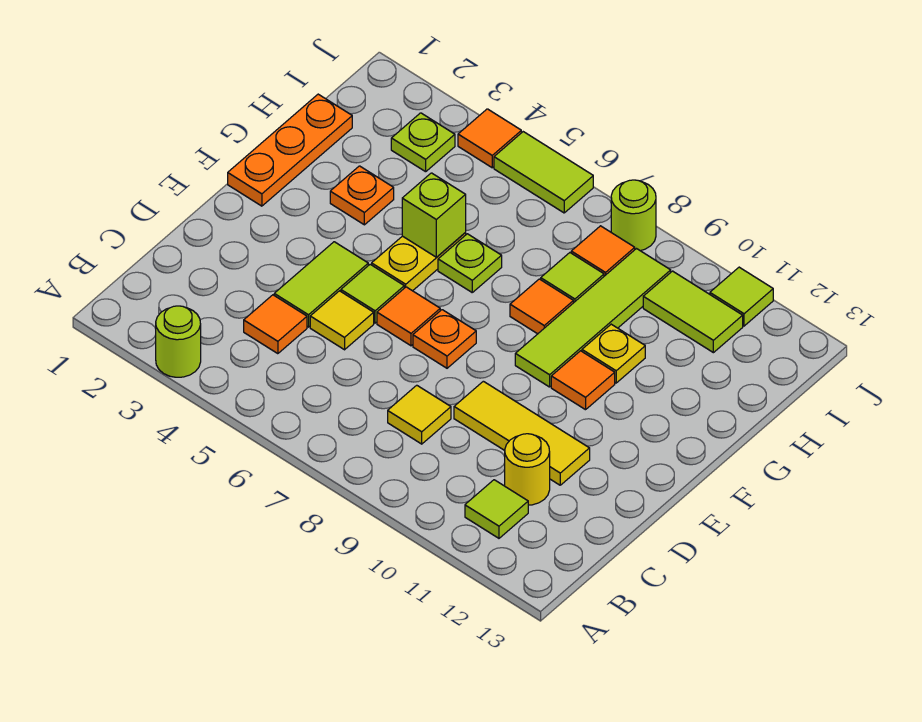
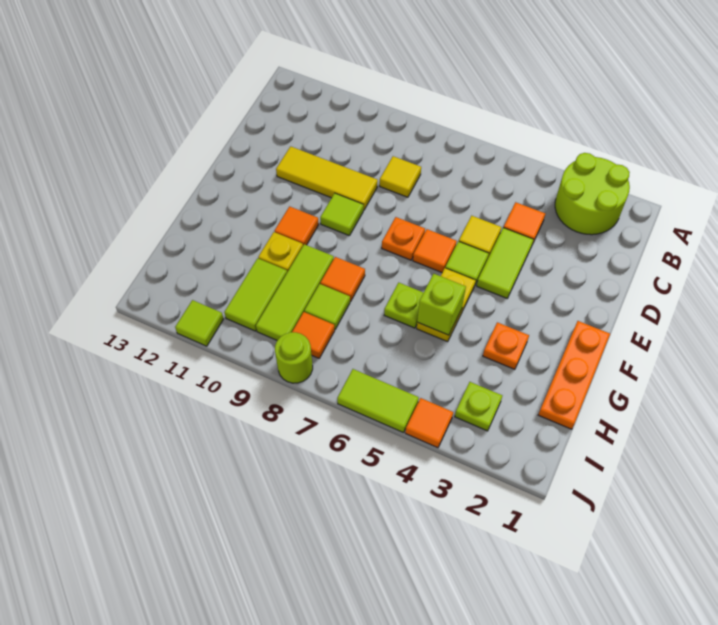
lime 1x1 round brick [156,306,201,377] -> lime 2x2 round brick [555,153,630,235]
lime 1x1 tile [465,480,528,538] -> lime 1x1 tile moved to [320,193,363,236]
yellow 1x1 round brick [505,434,550,505] -> none
lime 1x4 tile [515,249,671,387] -> lime 1x3 tile [256,244,334,340]
lime 1x2 tile [643,271,743,353] -> lime 1x2 tile turned to [224,258,287,331]

